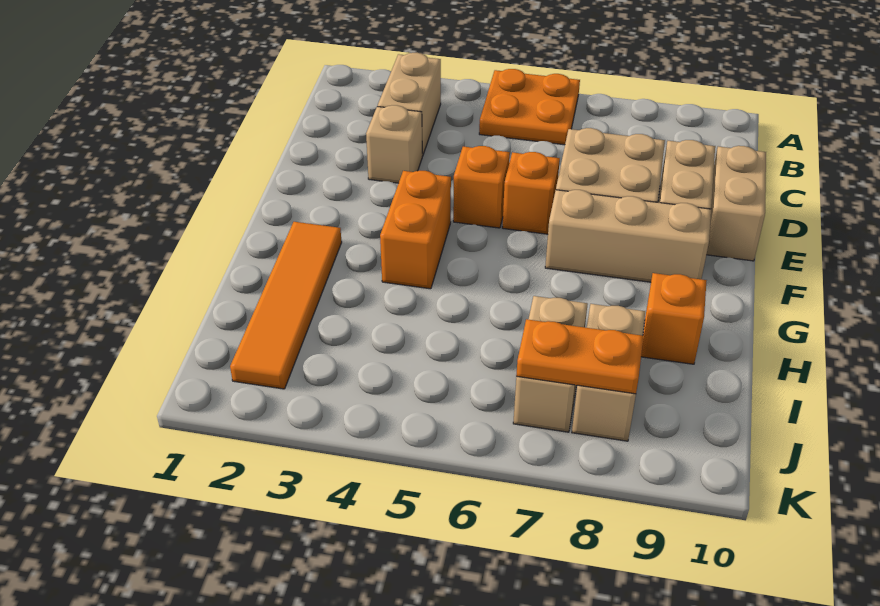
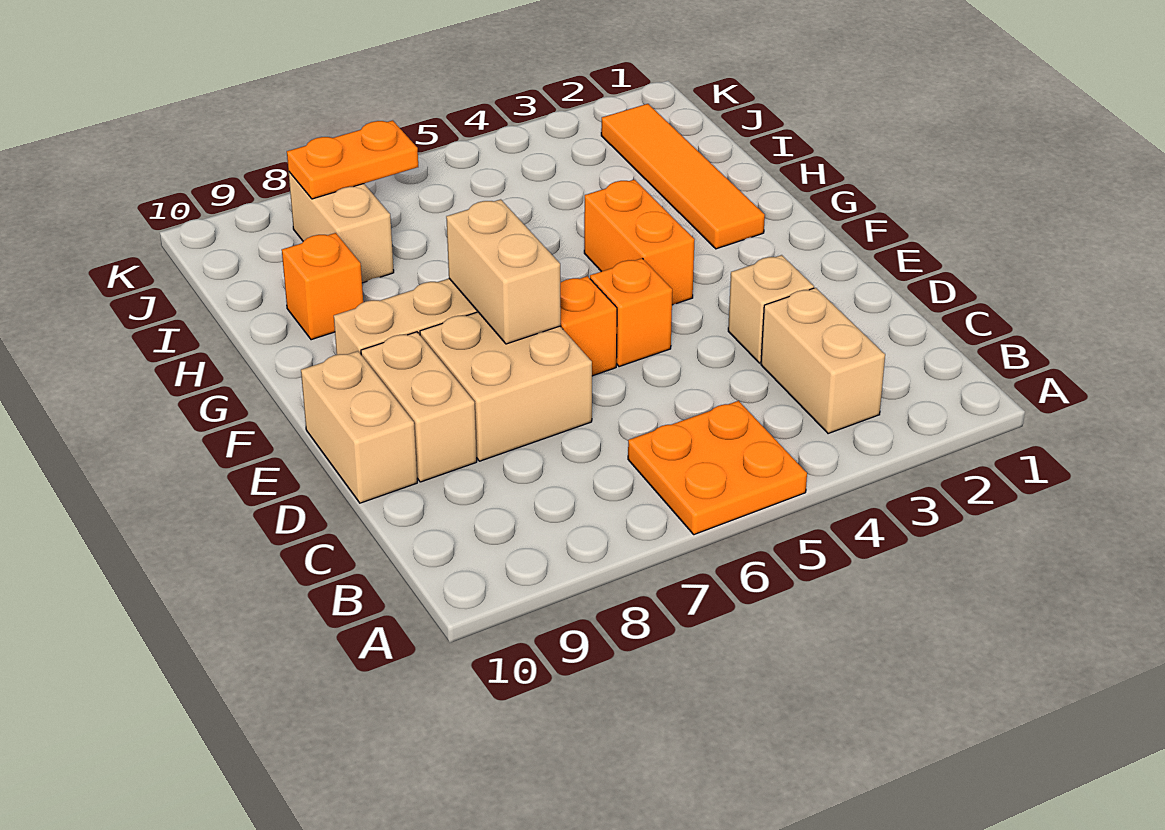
tan 1x2 brick [513,296,587,432] -> tan 1x2 brick moved to [446,199,561,344]

